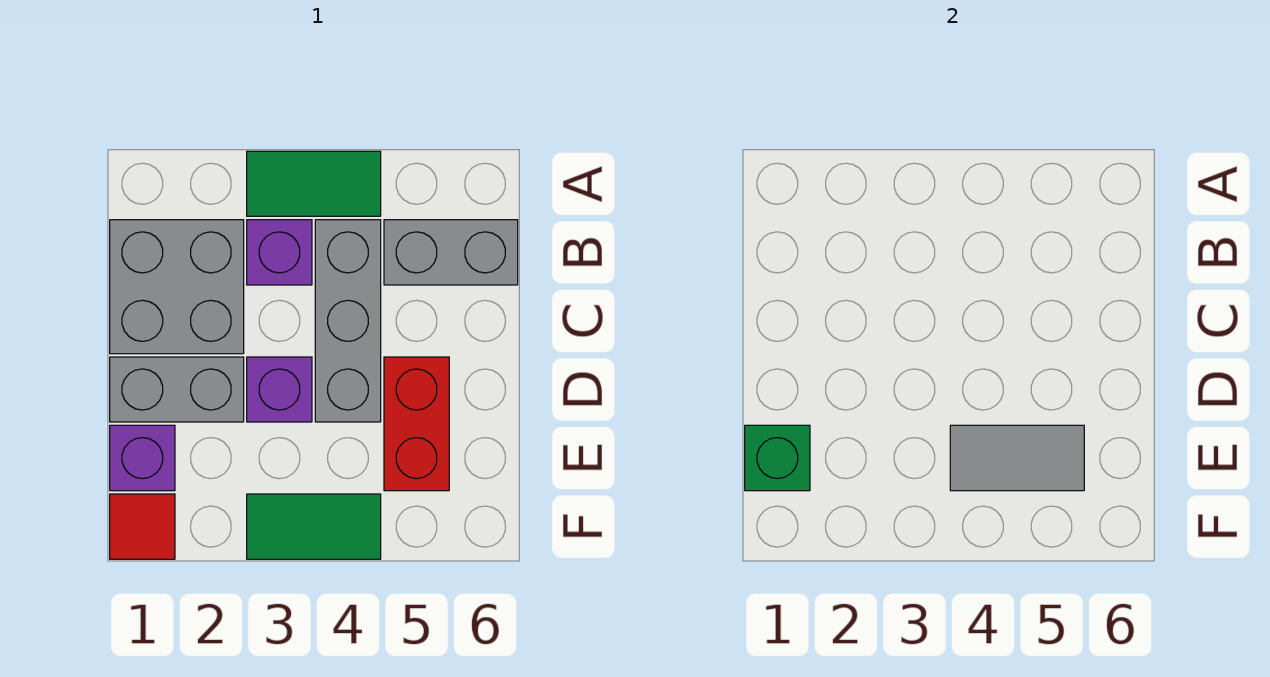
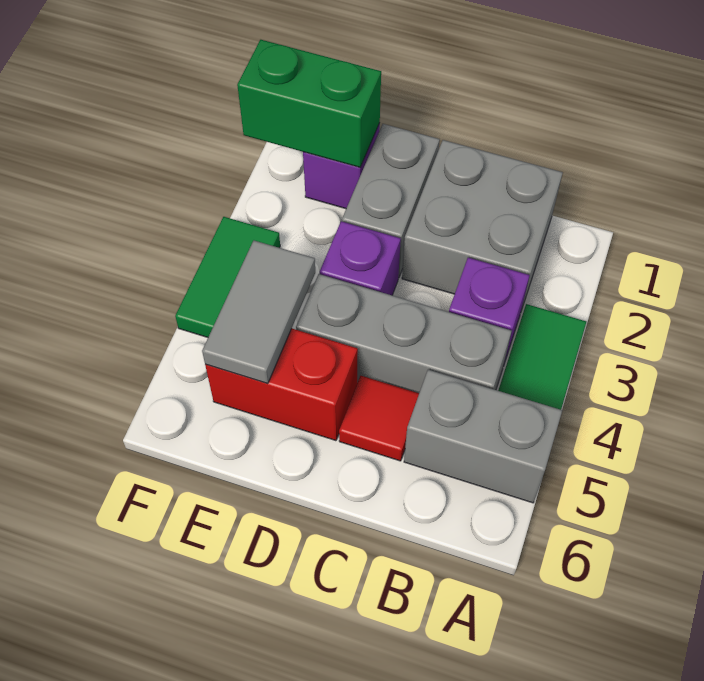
grey 1x2 brick [384,220,518,285] -> grey 1x2 brick turned to [404,370,562,503]
green 1x1 brick [745,425,810,491] -> green 1x2 brick [237,40,381,167]
red 1x1 tile [110,494,175,559] -> red 1x1 tile moved to [339,376,419,461]

